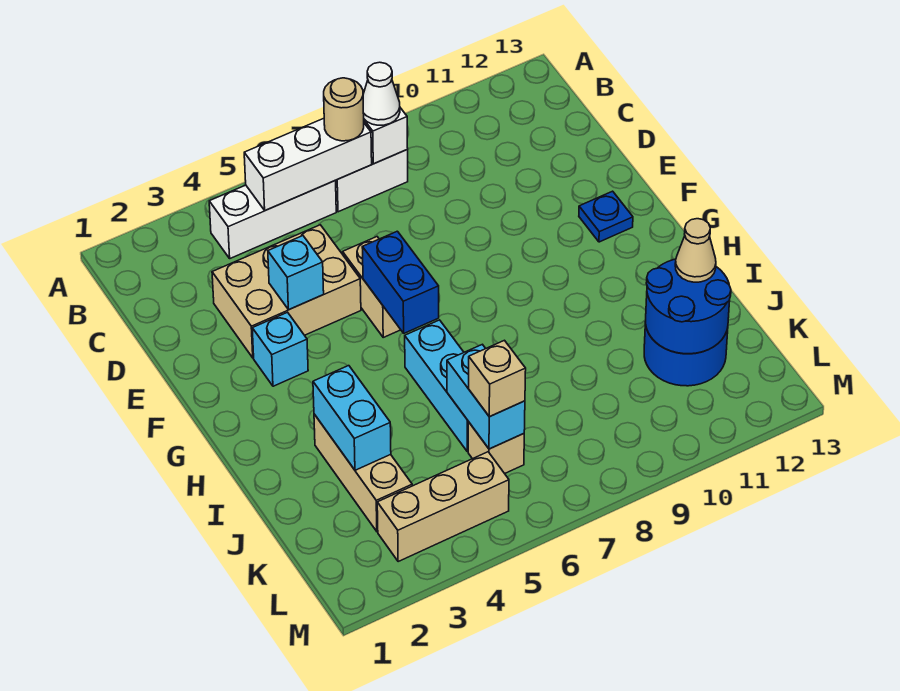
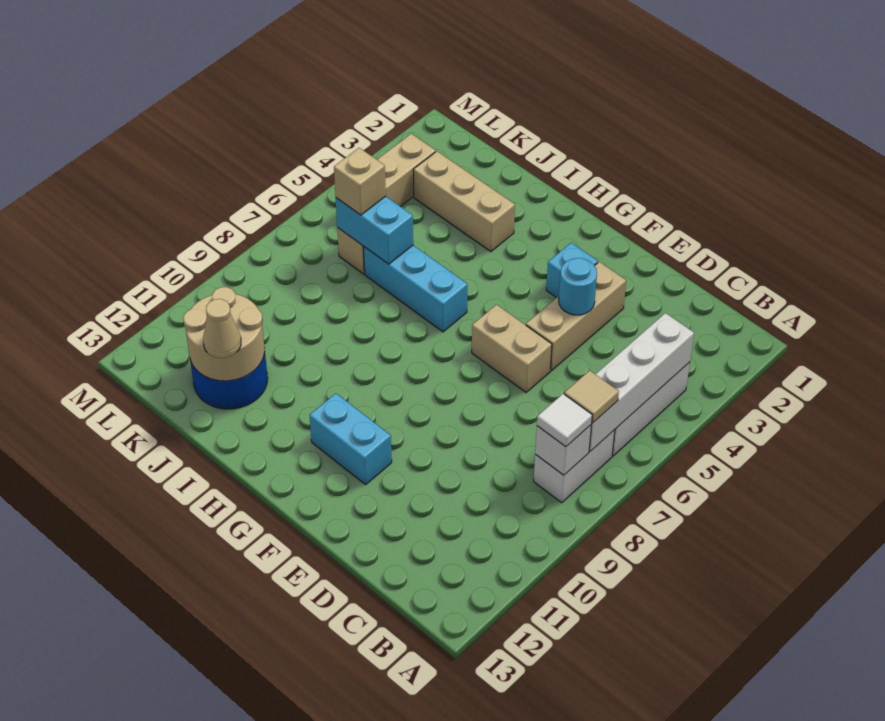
white 1x3 brick [244,118,372,210] -> white 1x4 brick [589,313,694,451]
tan 1x1 round brick [324,78,364,141] -> tan 1x1 tile [564,370,619,423]
white 1x1 cone [363,62,400,125] -> white 1x1 tile [537,394,592,447]
tan 2x3 brick [212,225,361,358] -> tan 1x3 brick [526,262,626,371]
cyan 1x1 brick [268,236,324,310] -> cyan 1x1 round brick [559,258,597,315]
blue 1x2 brick [362,231,439,333] -> none
blue 1x1 plate [579,191,633,242] -> none
cyan 1x2 brick [313,366,391,470] -> cyan 1x2 brick moved to [310,393,392,485]
blue 2x2 round brick [646,259,731,354] -> tan 2x2 round brick [183,287,265,381]

